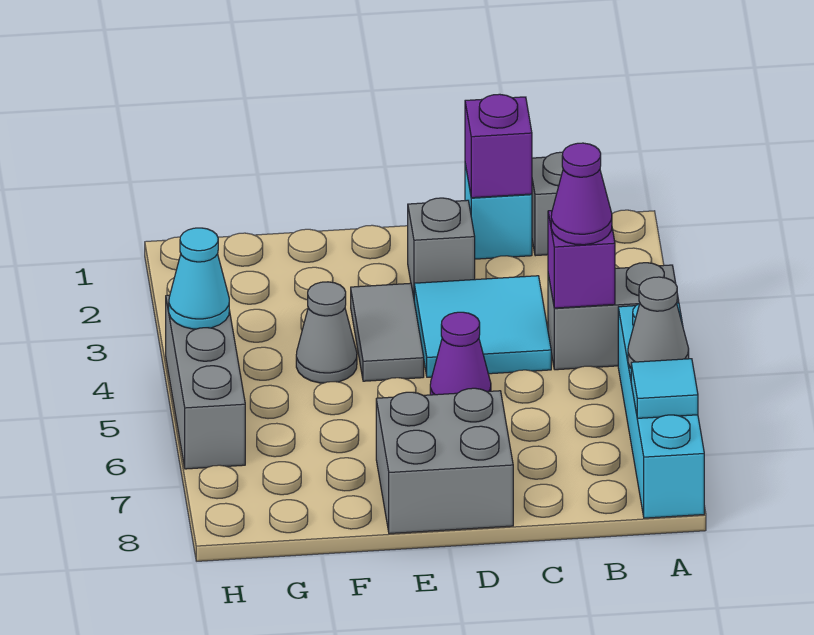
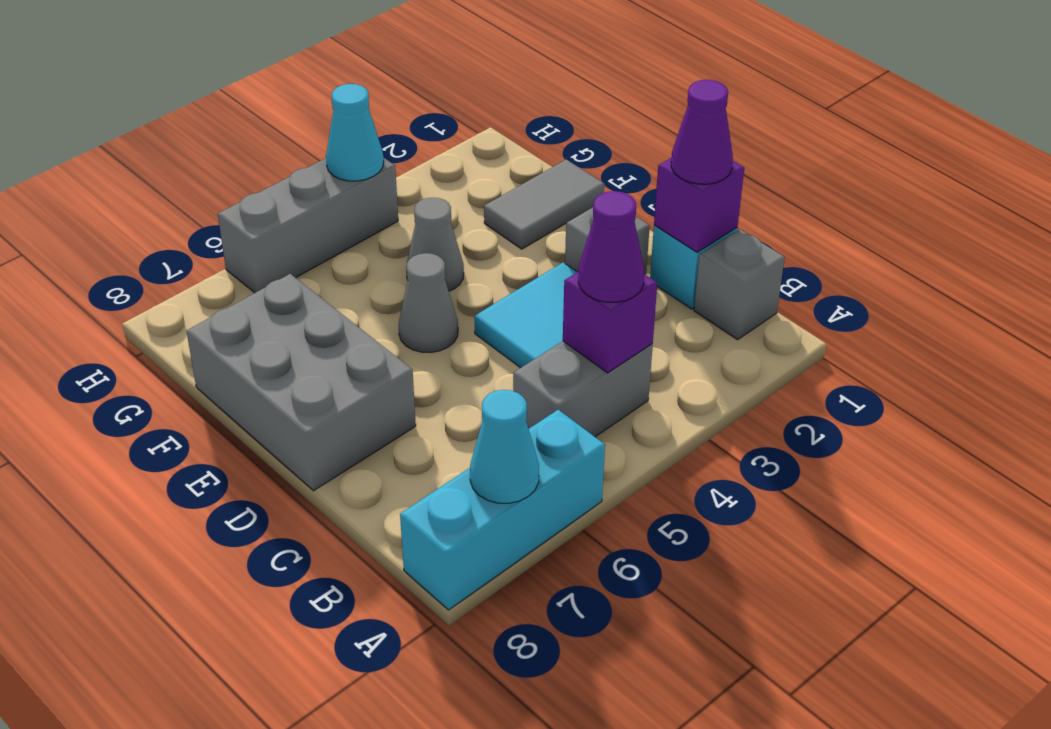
grey 1x2 brick [548,263,679,370] -> grey 1x2 brick turned to [513,341,653,437]
cyan 1x4 brick [618,303,704,518] -> cyan 1x3 brick [400,410,605,610]
grey 1x1 cone [628,277,689,368] -> grey 1x1 cone moved to [399,253,458,352]
cyan 1x1 tile [631,359,698,418] -> cyan 1x1 cone [470,390,539,503]
purple 1x1 cone [430,312,491,395] -> purple 1x1 cone moved to [671,80,733,184]
grey 2x2 brick [376,388,513,534] -> grey 2x3 brick [187,274,416,491]
grey 1x2 tile [351,283,424,381] -> grey 1x2 tile moved to [484,159,604,249]

